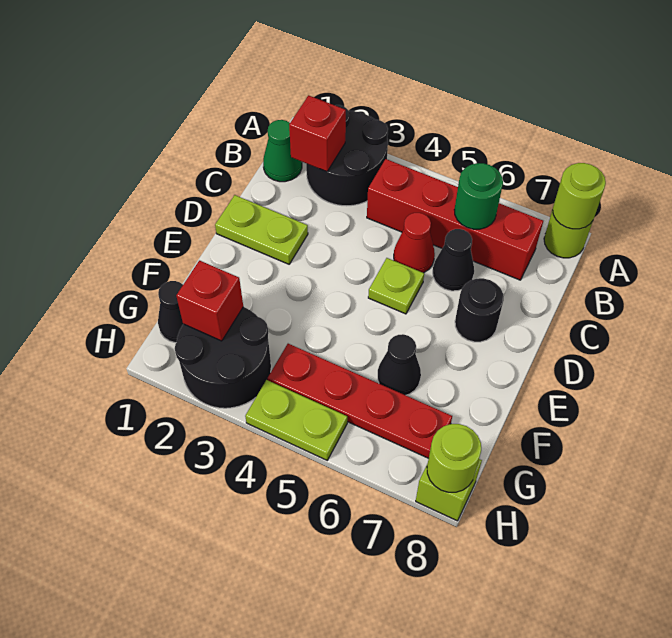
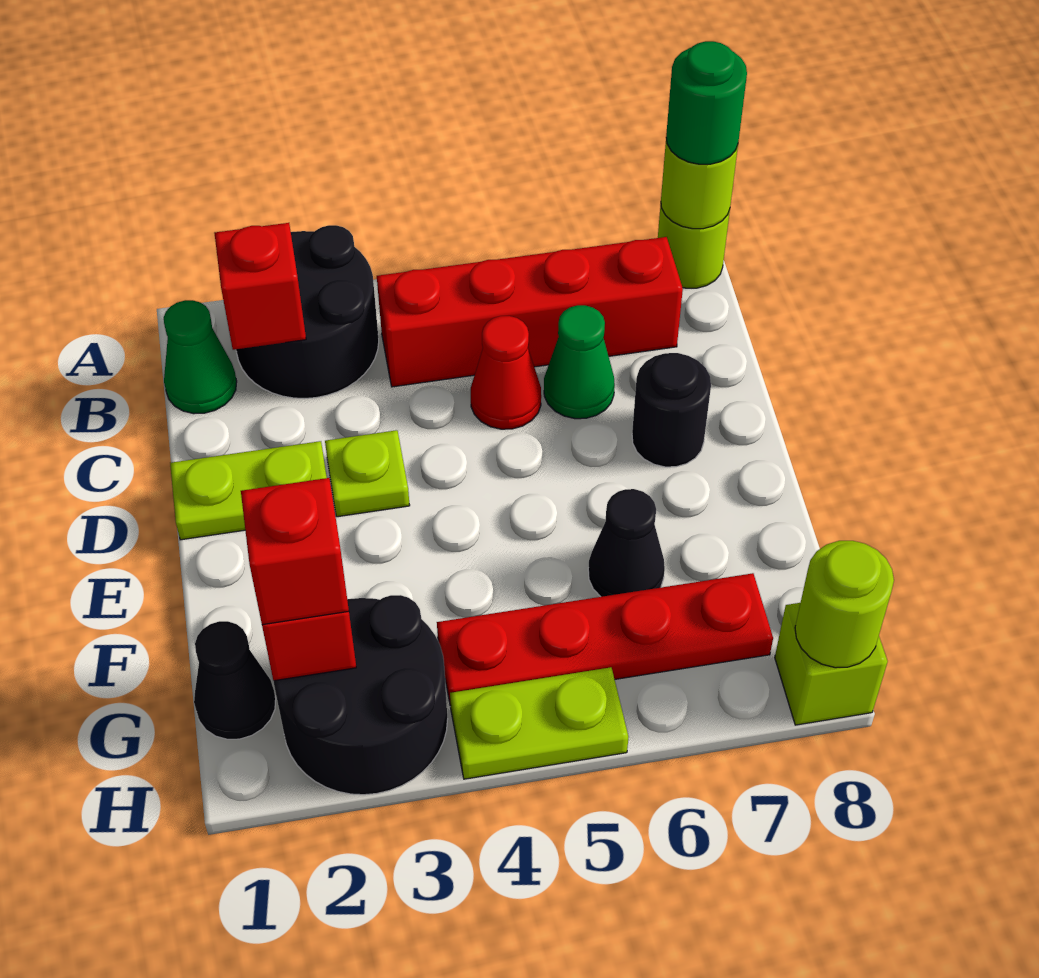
green 1x1 round brick [454,163,503,229] -> green 1x1 round brick moved to [666,41,747,164]
black 1x1 cone [433,229,474,291] -> green 1x1 cone [544,305,615,419]
lime 1x1 plate [368,258,424,314] -> lime 1x1 plate moved to [325,430,410,517]
none -> red 1x1 brick [241,478,349,625]

